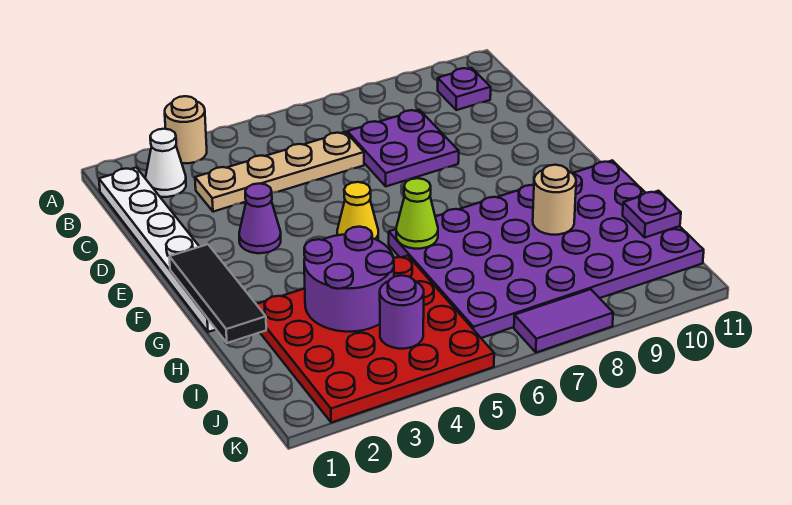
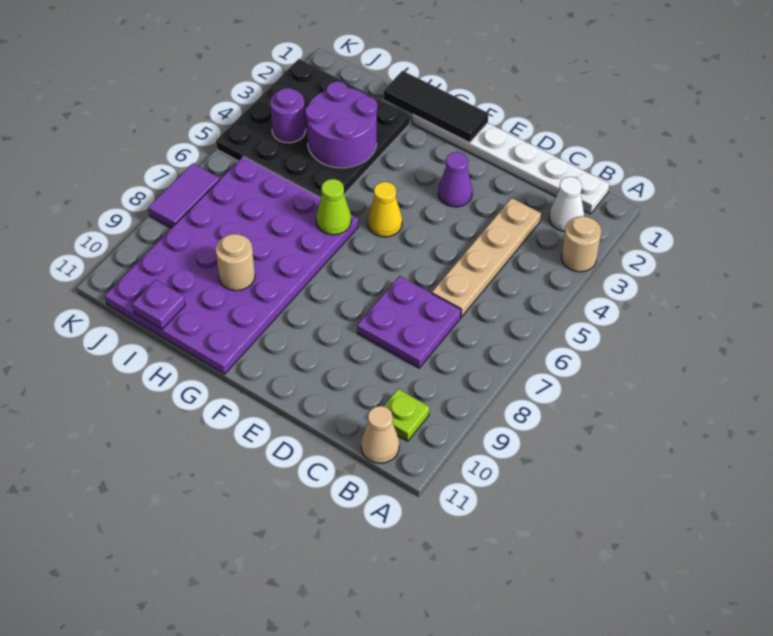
purple 1x1 plate [438,68,491,110] -> lime 1x1 plate [383,389,429,441]
none -> tan 1x1 cone [361,406,399,463]
red 4x4 plate [256,256,494,423] -> black 4x4 plate [216,59,410,198]

